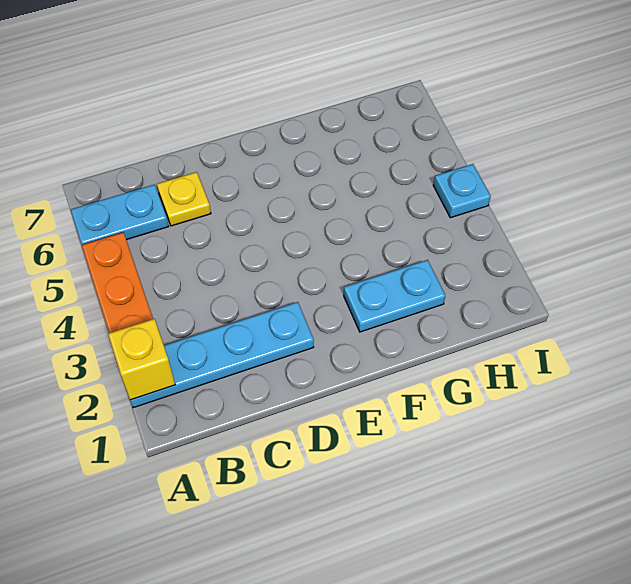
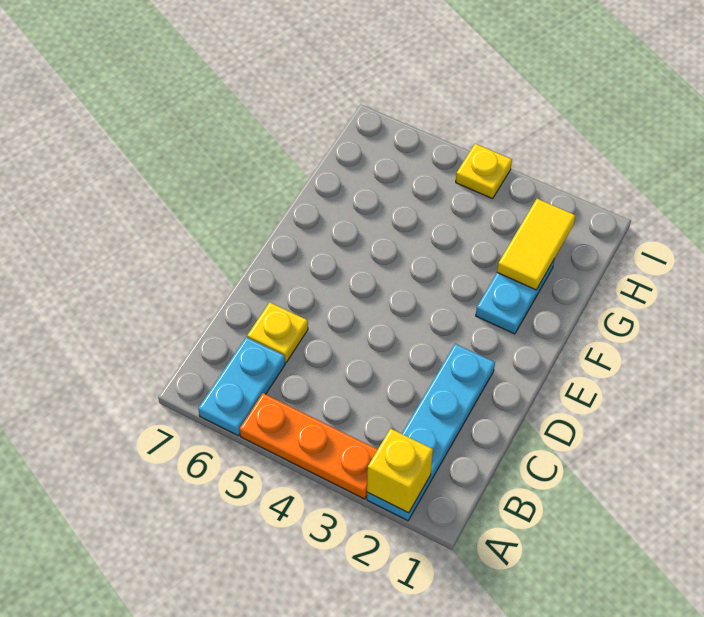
none -> yellow 1x2 tile [497,199,576,290]
cyan 1x1 plate [433,164,491,218] -> yellow 1x1 plate [456,144,512,199]

